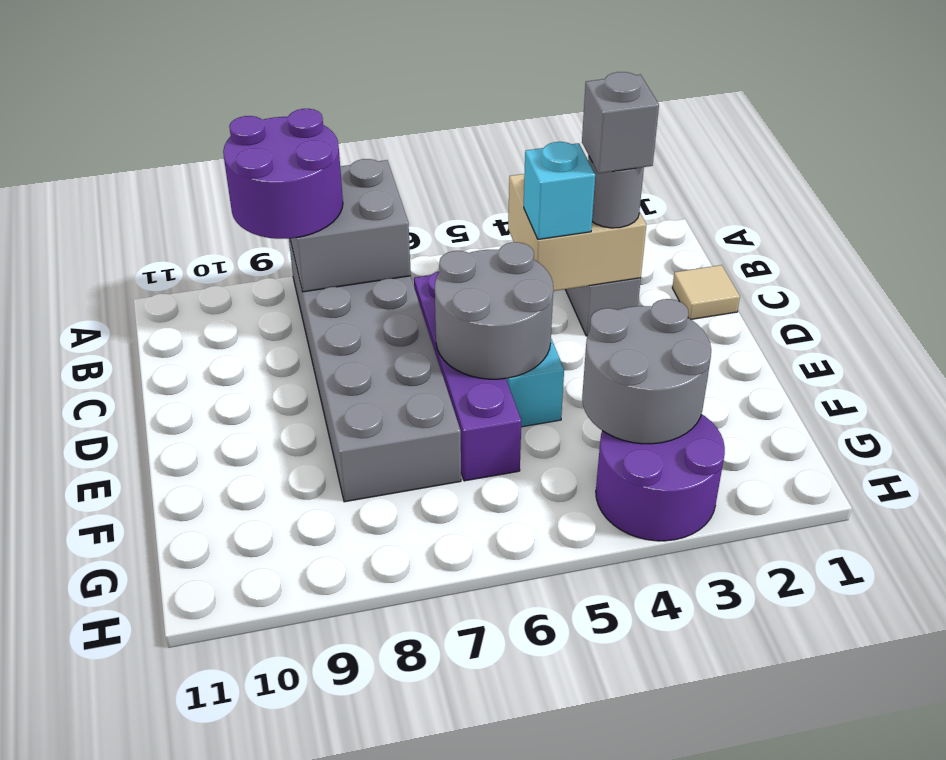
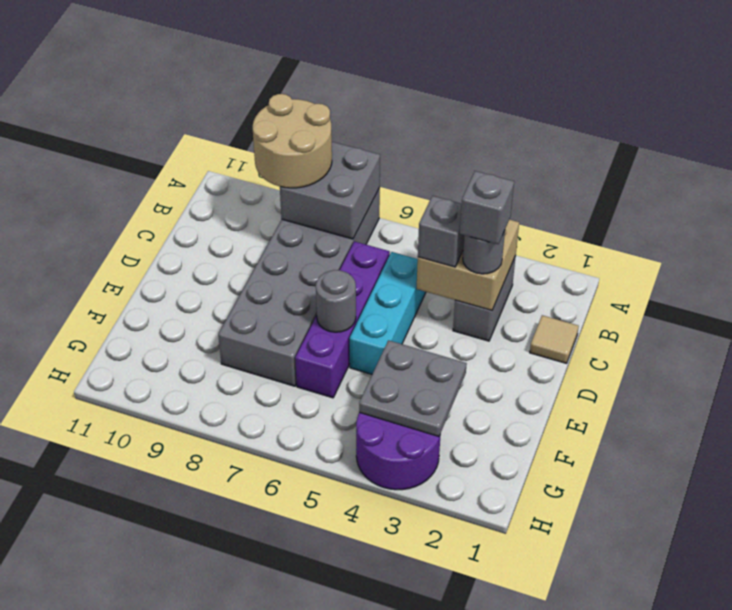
purple 2x2 round brick [223,109,343,239] -> tan 2x2 round brick [253,94,332,188]
cyan 1x1 brick [524,142,595,240] -> grey 1x1 brick [418,196,464,267]
grey 2x2 round brick [435,242,553,379] -> grey 1x1 round brick [316,270,356,332]
grey 2x2 round brick [582,299,711,444] -> grey 2x2 plate [359,340,467,436]

